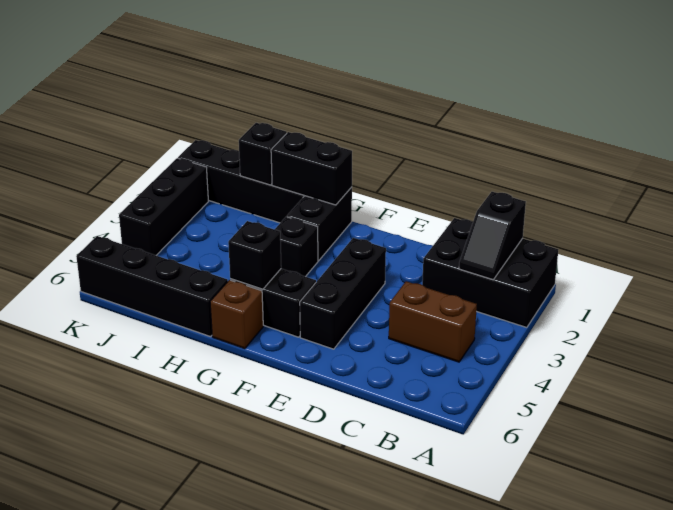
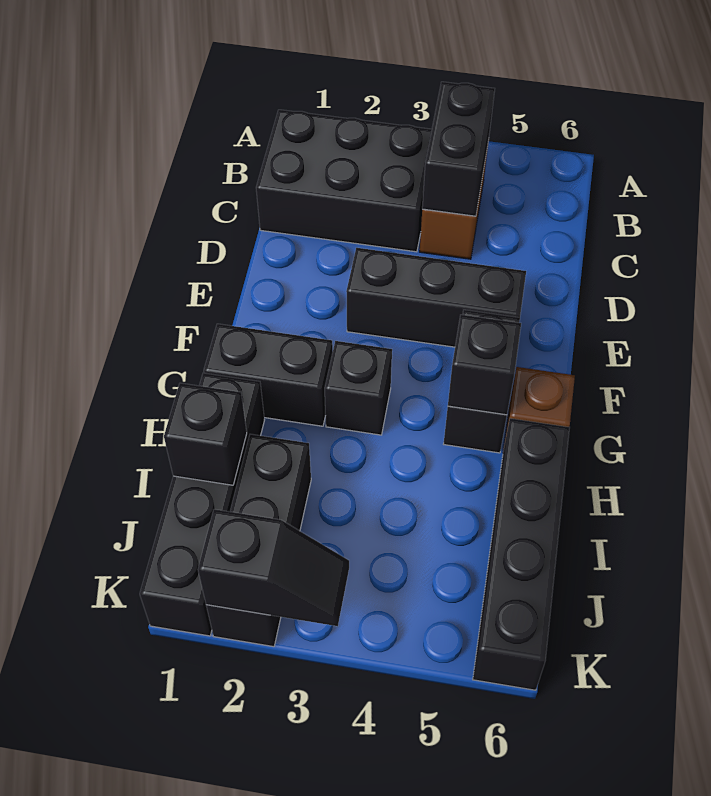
black 2x3 brick [422,218,558,328] -> black 2x3 brick turned to [256,110,432,252]
black 1x2 slope [459,192,526,280] -> black 1x2 slope moved to [198,509,349,626]
black 1x2 brick [271,132,352,205] -> black 1x2 brick moved to [422,82,495,216]
black 1x3 brick [119,158,208,255] -> black 1x3 brick turned to [206,434,311,647]

